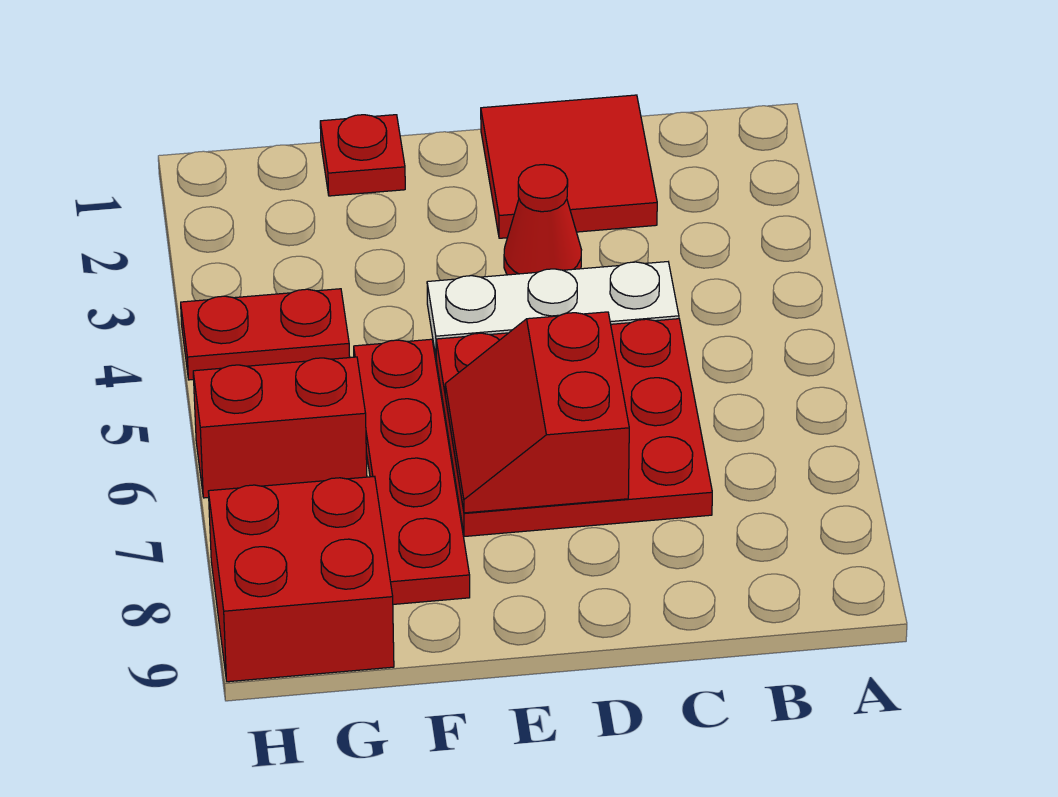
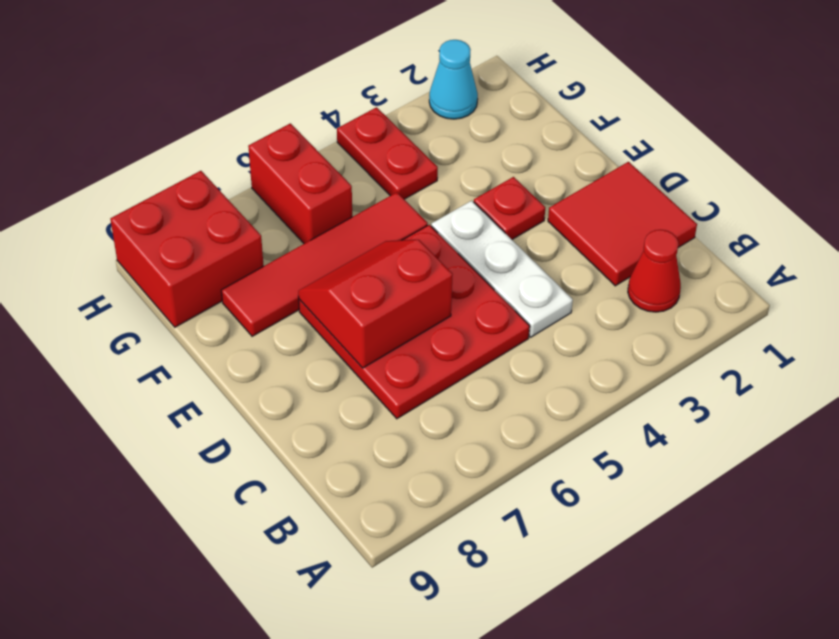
red 1x1 cone [504,165,581,275] -> red 1x1 cone moved to [628,230,681,312]
red 1x1 plate [320,115,405,196] -> red 1x1 plate moved to [474,177,545,239]
red 1x4 plate [354,339,470,604] -> red 1x4 tile [221,192,428,336]
none -> cyan 1x1 cone [429,40,478,119]

